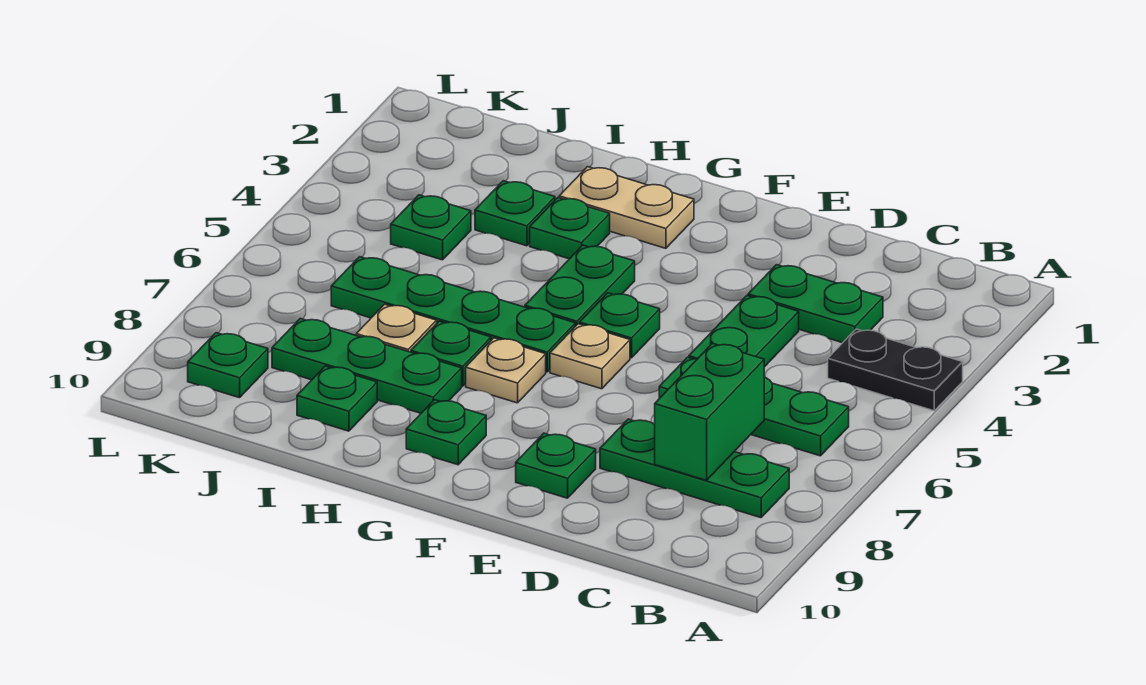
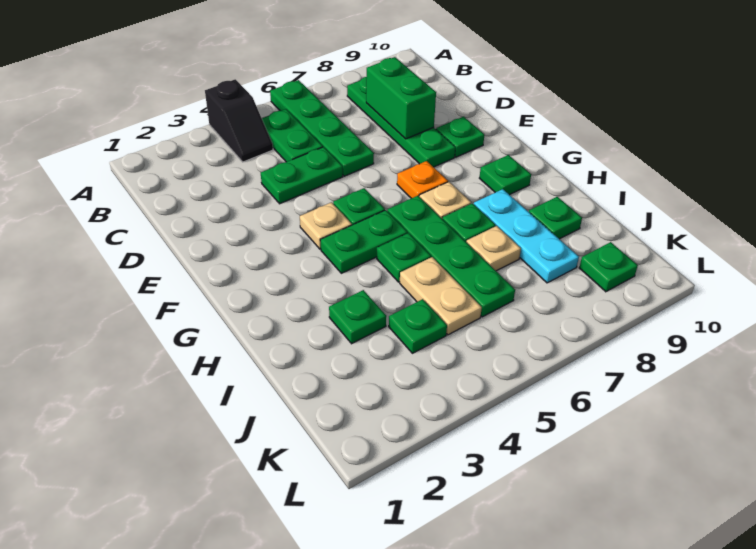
black 1x2 plate [828,329,963,411] -> black 1x2 slope [205,79,273,162]
green 1x3 plate [659,357,849,456] -> green 1x4 plate [270,80,374,176]
green 1x3 plate [600,419,789,518] -> green 1x4 plate [347,77,455,167]
green 1x2 plate [748,265,883,343] -> green 1x2 plate moved to [262,109,323,162]
green 1x2 brick [655,343,764,480] -> green 1x2 brick turned to [366,57,436,139]
tan 1x1 plate [550,324,630,389] -> tan 1x1 plate moved to [300,202,352,249]
none -> orange 1x1 plate [397,161,448,198]
tan 1x2 plate [559,167,694,248] -> tan 1x2 plate moved to [400,257,482,335]
green 1x1 plate [530,198,610,259] -> green 1x1 plate moved to [377,233,431,282]
green 1x3 plate [272,318,462,413] -> cyan 1x3 plate [474,189,579,283]

